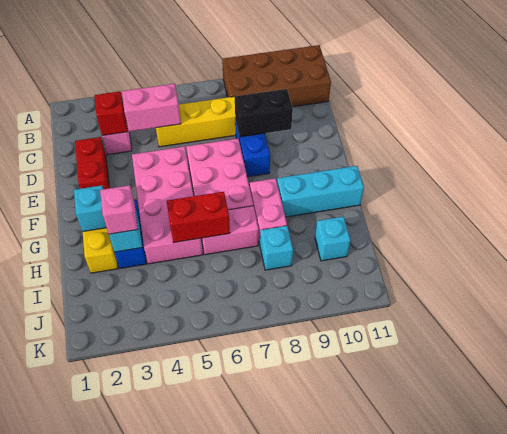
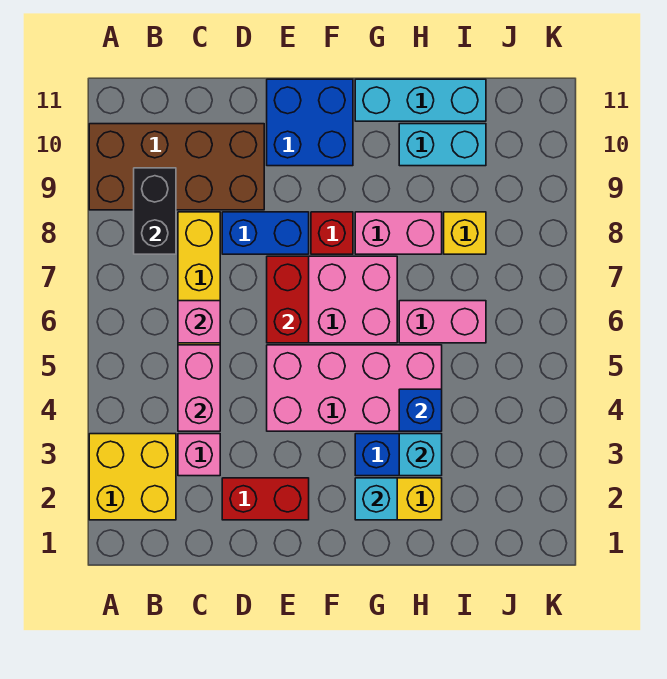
none -> yellow 2x2 brick [89,434,176,520]
brown 2x4 brick [222,45,331,107] -> brown 2x4 brick turned to [89,124,264,210]
red 1x1 brick [94,91,128,136] -> red 1x1 brick moved to [311,212,353,254]
black 1x2 brick [235,89,293,137] -> black 1x2 brick moved to [134,168,176,254]
none -> blue 2x2 brick [267,79,353,166]
cyan 1x3 brick [277,166,364,217] -> cyan 1x3 brick turned to [355,79,486,121]
pink 1x1 brick [100,185,138,234] -> pink 1x1 brick moved to [178,301,220,343]
none -> blue 1x1 brick [399,389,442,431]
red 1x2 brick [167,192,230,243] -> red 1x2 brick moved to [267,256,309,343]
pink 1x2 brick [201,206,259,255] -> pink 1x2 brick turned to [399,301,486,343]
cyan 1x1 brick [260,226,293,270] -> yellow 1x1 brick [444,212,486,254]
cyan 1x1 brick [315,216,351,261] -> cyan 1x2 brick [399,124,486,166]

